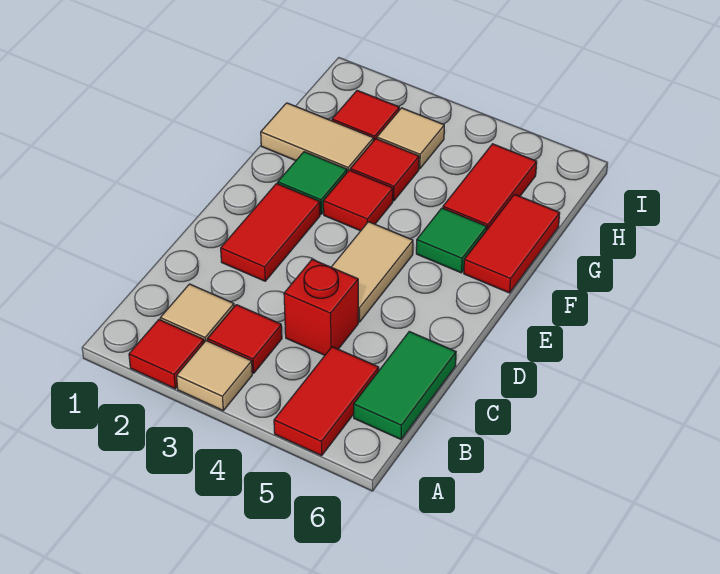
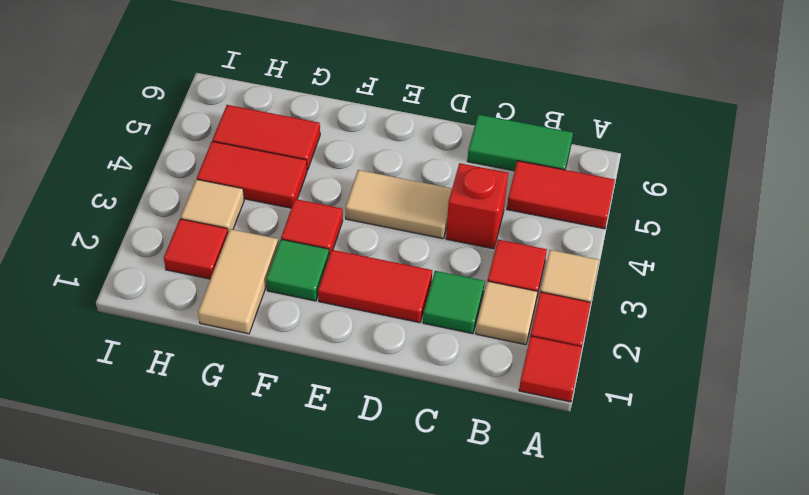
green 1x1 tile [416,208,487,273] -> green 1x1 tile moved to [423,271,485,334]
red 1x2 tile [464,194,560,293] -> red 1x2 tile moved to [197,141,307,208]
red 1x1 tile [351,139,419,201] -> red 1x1 tile moved to [519,336,582,402]

